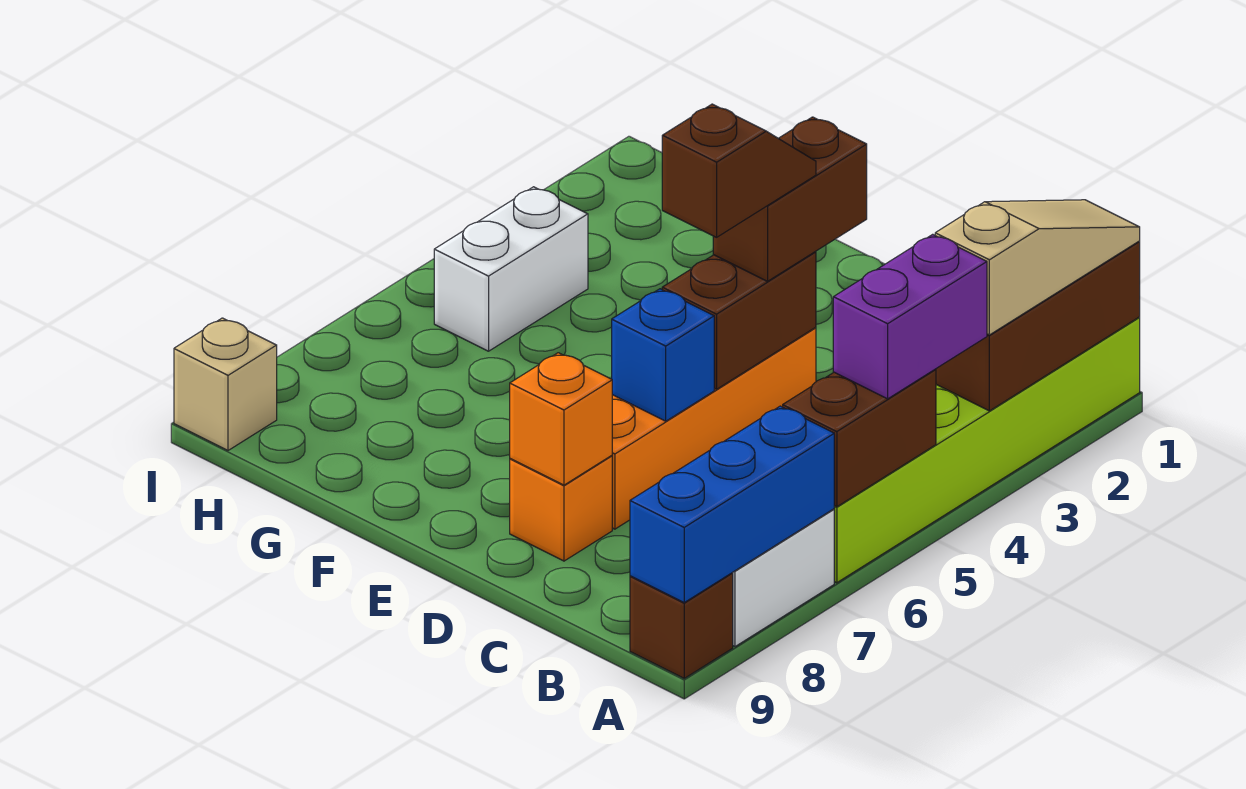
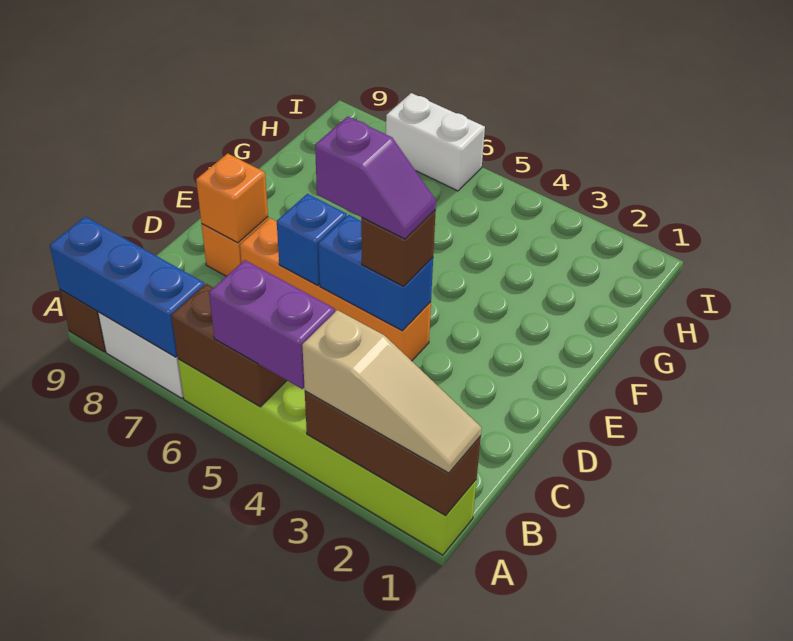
brown 1x2 brick [713,117,867,281] -> brown 1x1 brick [361,210,436,286]
brown 1x2 brick [662,252,816,389] -> blue 1x2 brick [318,215,433,331]
brown 1x2 slope [662,104,816,237] -> purple 1x2 slope [315,116,436,239]
white 1x2 brick [434,187,588,351] -> white 1x2 brick moved to [386,93,485,191]
tan 1x1 brick [174,318,277,450] -> none

